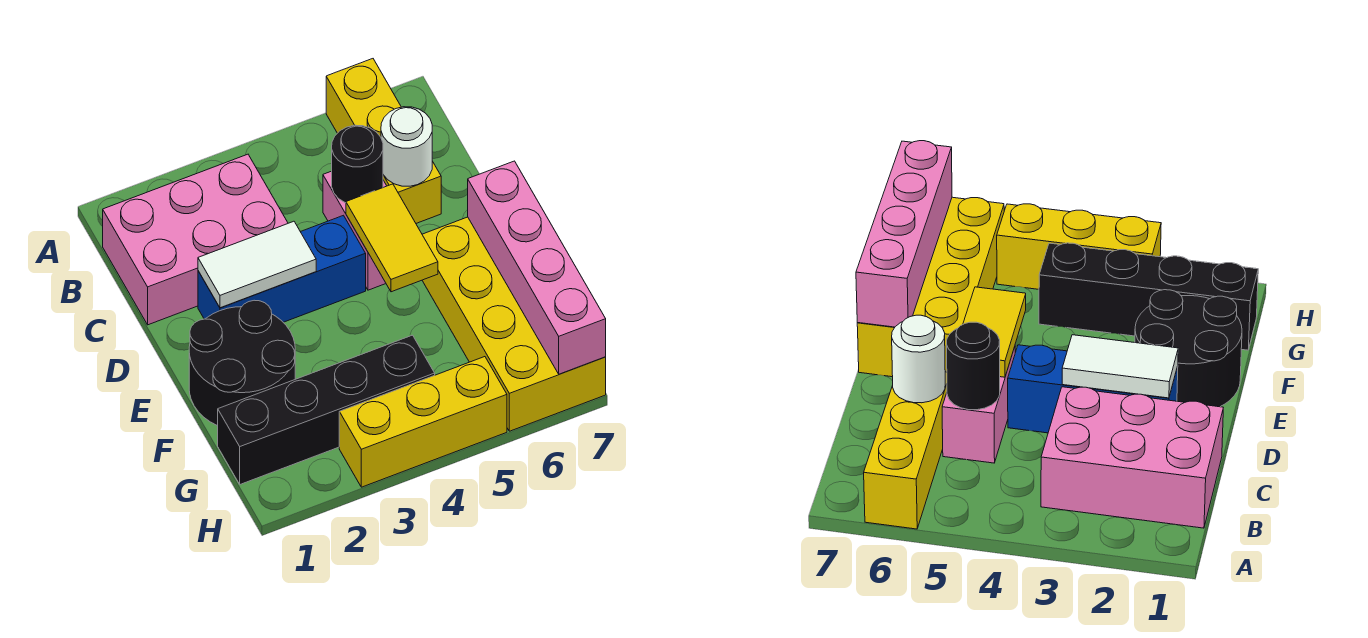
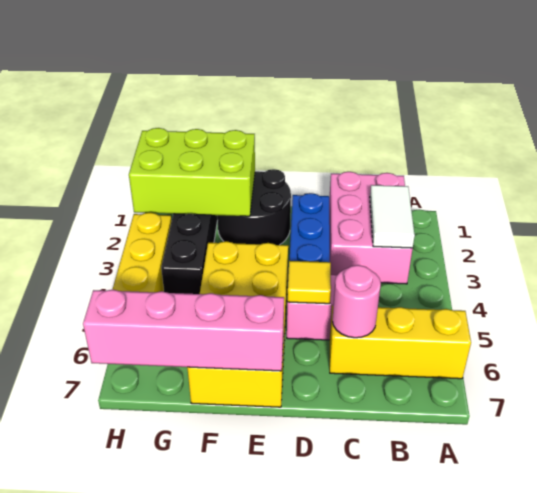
black 1x1 round brick [332,125,383,203] -> none
white 1x1 round brick [381,107,432,186] -> pink 1x1 round brick [332,265,381,338]
white 1x2 tile [198,221,316,308] -> white 1x2 tile moved to [370,185,415,248]
yellow 1x2 tile [346,184,438,292] -> yellow 1x1 tile [287,261,331,304]
yellow 2x4 brick [422,217,606,431] -> yellow 2x4 brick turned to [187,241,288,407]
none -> lime 2x3 brick [129,128,255,216]

